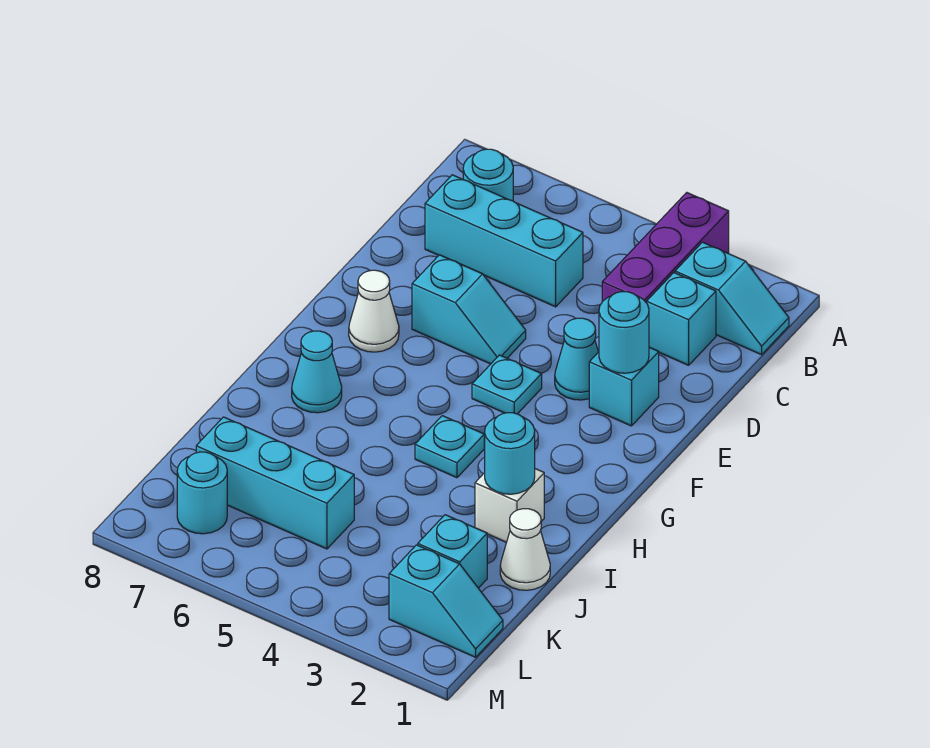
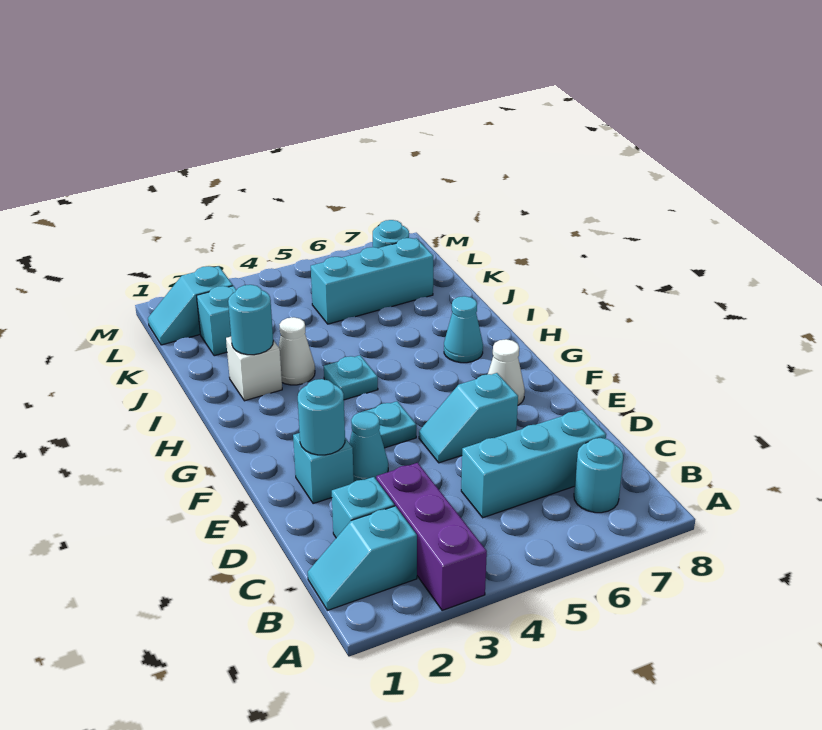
white 1x1 cone [500,509,550,590] -> white 1x1 cone moved to [278,317,315,385]

